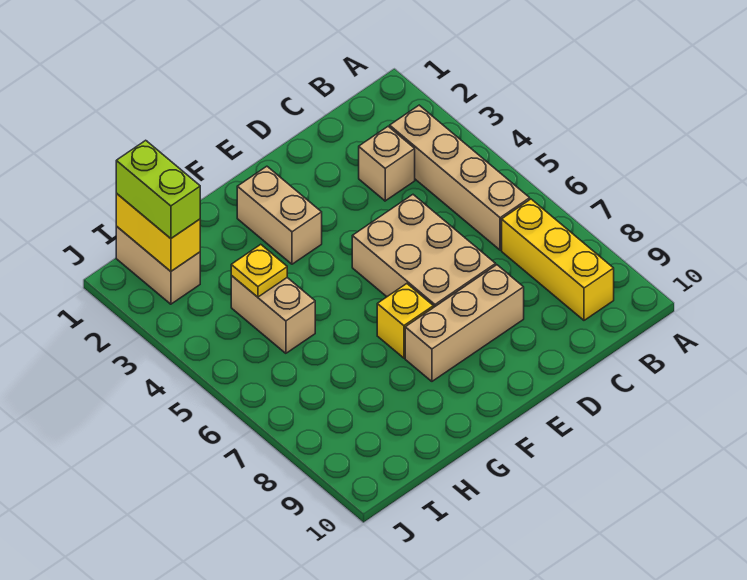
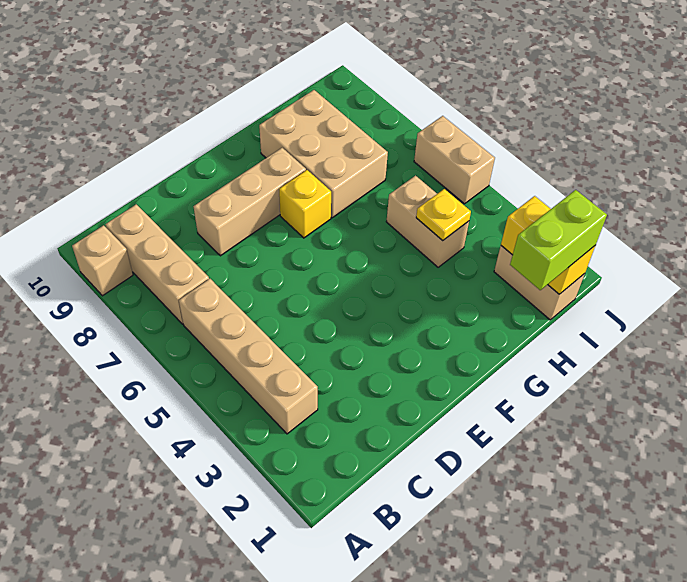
yellow 1x3 brick [502,199,614,320] -> tan 1x3 brick [106,204,209,324]
tan 1x1 brick [359,127,415,201] -> tan 1x1 brick moved to [72,225,133,296]
tan 2x3 brick [352,195,496,308] -> tan 2x3 brick moved to [259,90,388,218]
tan 1x2 brick [237,166,322,264] -> tan 1x2 brick moved to [414,116,495,204]
lime 1x2 brick [116,140,200,238] -> lime 1x2 brick turned to [510,190,607,290]

